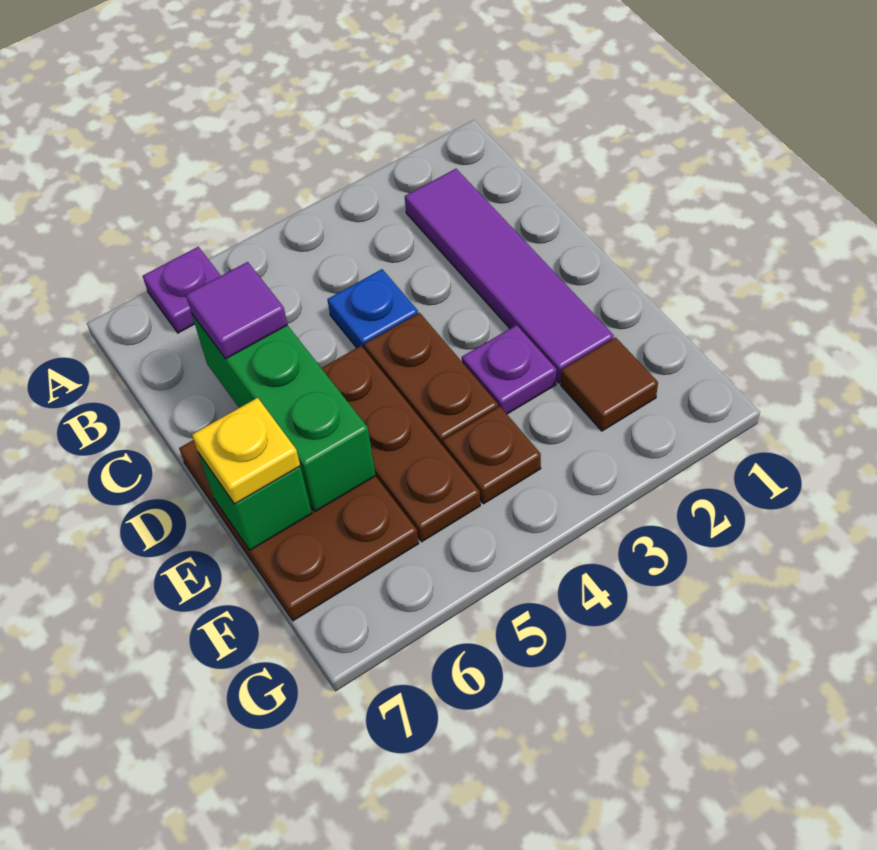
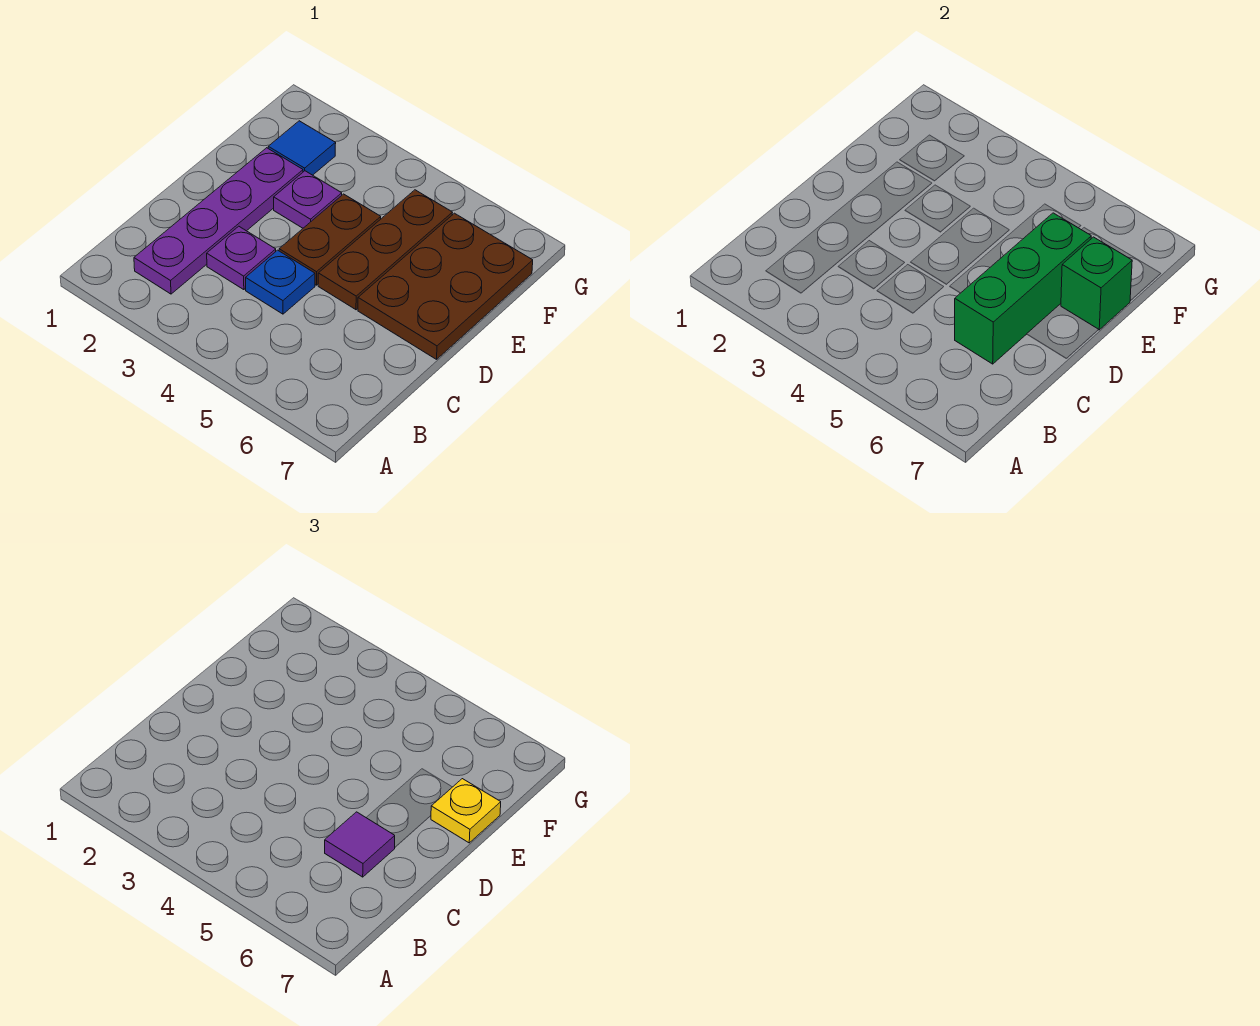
purple 1x1 plate [143,247,221,333] -> purple 1x1 plate moved to [207,226,276,290]
purple 1x4 tile [405,169,614,383] -> purple 1x4 plate [134,148,303,294]
brown 1x1 tile [561,337,658,431] -> blue 1x1 tile [268,121,336,175]
brown 1x1 plate [443,406,541,504] -> none

